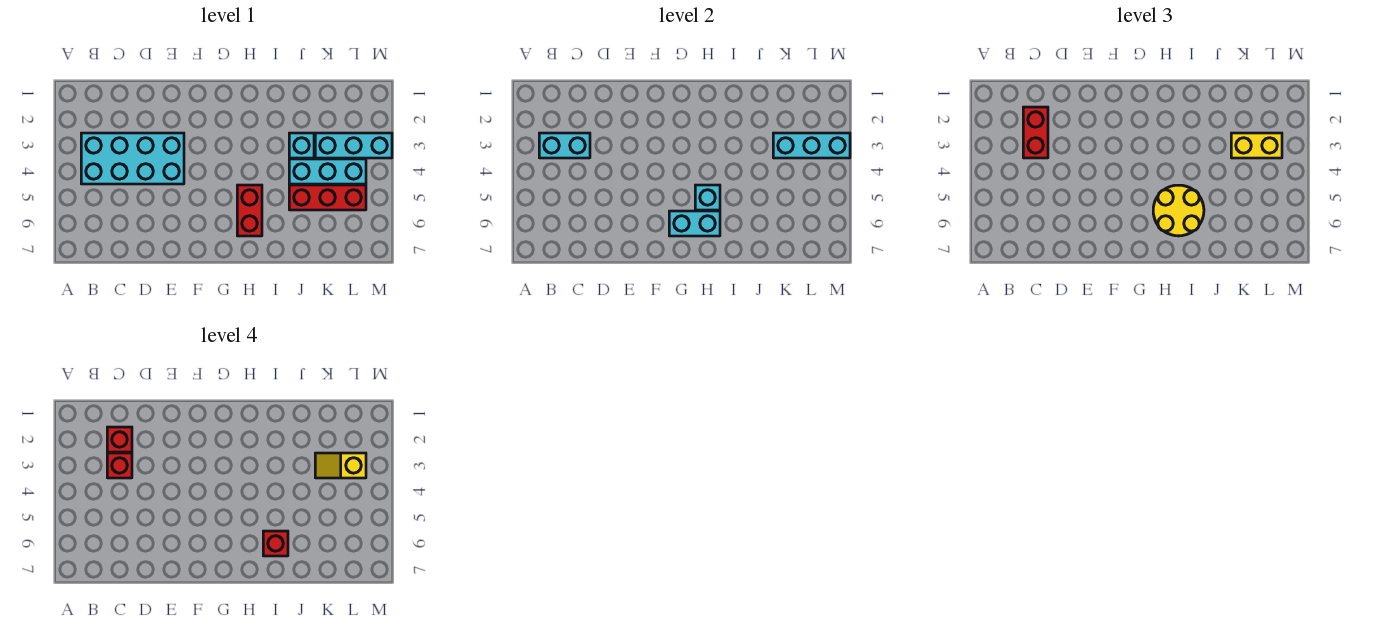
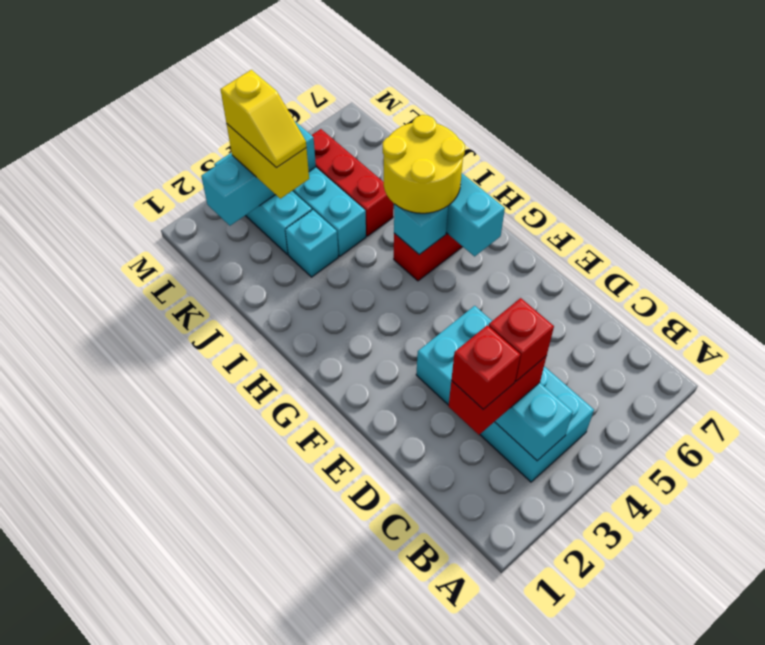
red 1x1 brick [263,531,288,556] -> none
cyan 1x3 brick [773,133,850,158] -> cyan 1x3 brick turned to [201,121,316,226]

